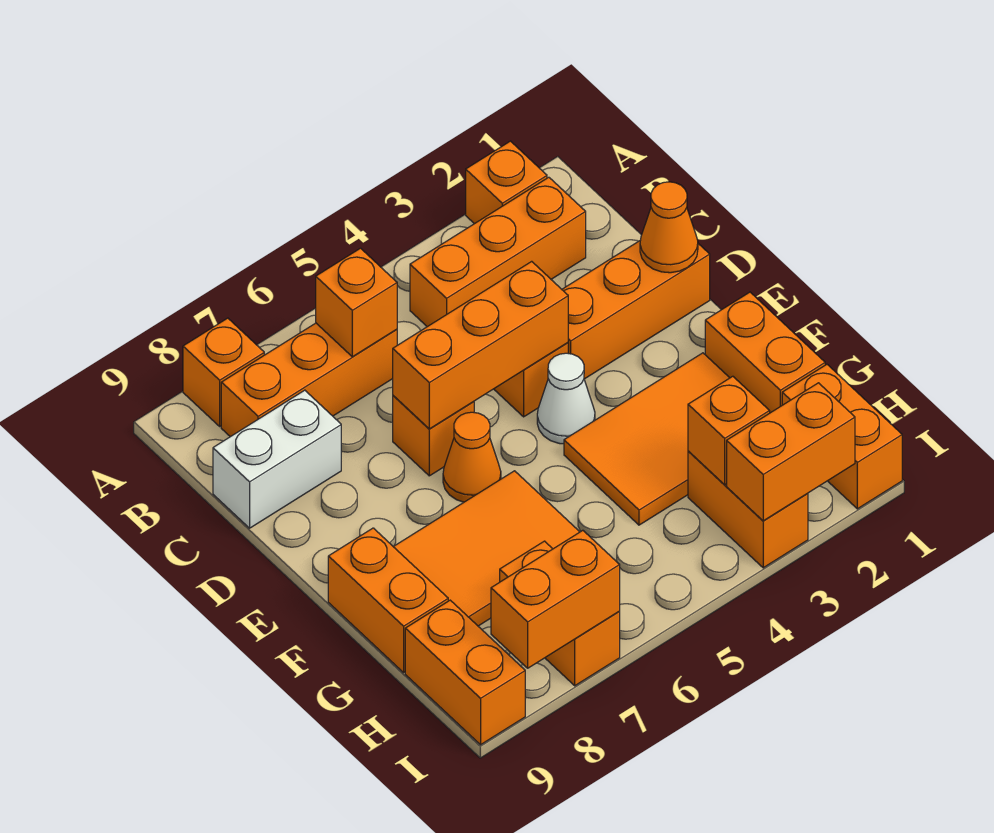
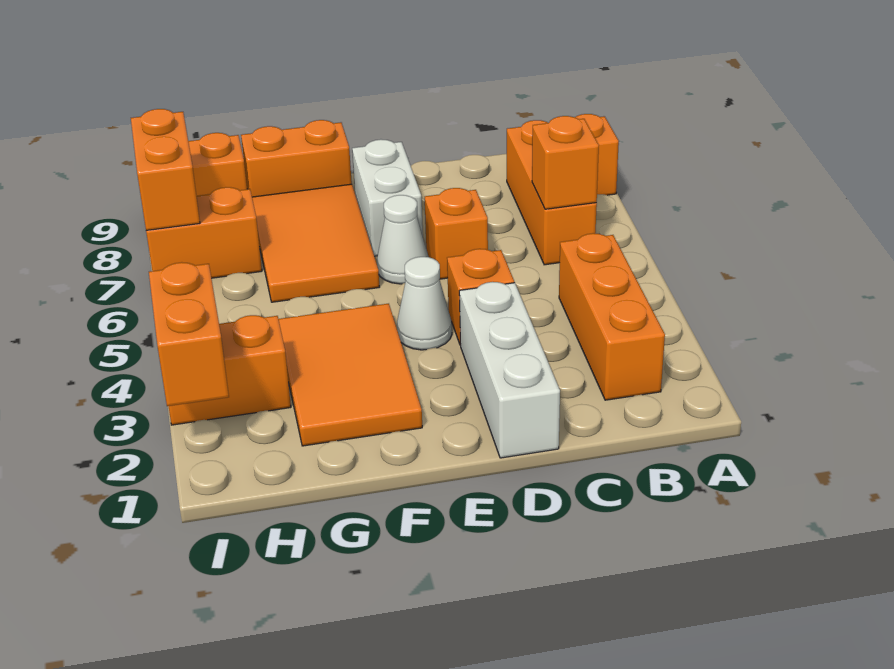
orange 1x1 brick [466,141,547,224] -> none
white 1x2 brick [213,390,341,528] -> white 1x2 brick moved to [352,139,423,256]
orange 1x3 brick [562,241,710,379] -> white 1x3 brick [459,282,560,458]
orange 1x1 cone [640,182,698,273] -> none
orange 1x3 brick [393,261,568,429] -> none
orange 1x1 cone [443,412,501,502] -> white 1x1 cone [377,195,429,284]
orange 1x2 brick [705,292,825,413] -> none
orange 1x2 brick [782,364,902,509] -> none
orange 1x1 brick [688,376,770,485] -> none

